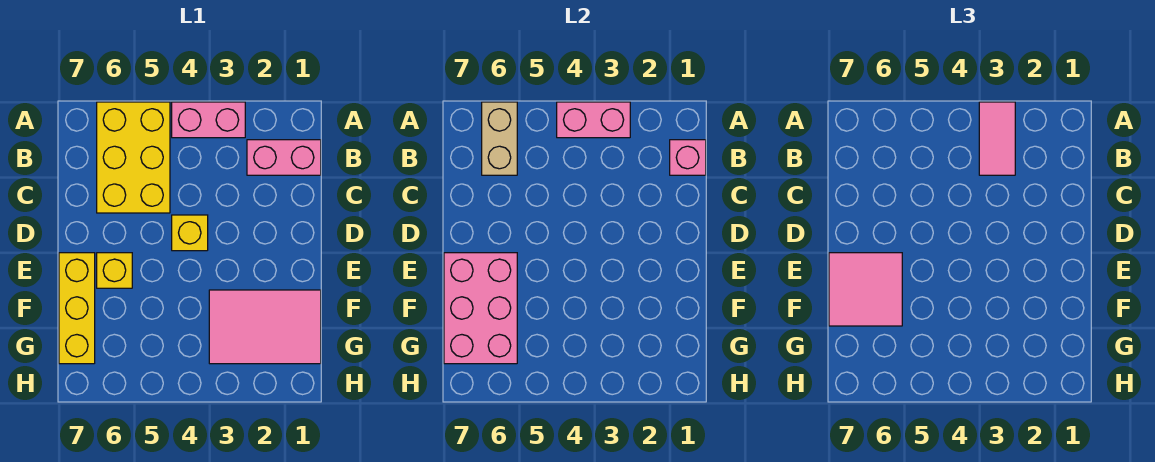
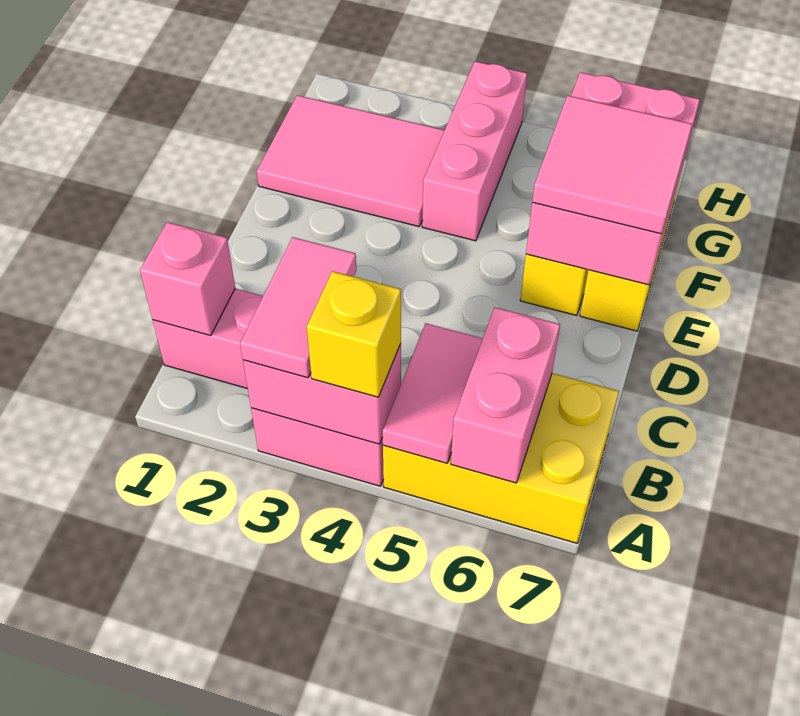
yellow 2x3 brick [97,102,170,213] -> yellow 2x3 brick turned to [383,373,619,543]
none -> pink 1x2 tile [382,323,483,463]
tan 1x2 brick [482,102,517,175] -> pink 1x2 brick [451,307,560,483]
yellow 1x1 brick [172,215,208,251] -> yellow 1x1 brick moved to [307,271,401,397]
none -> pink 1x3 brick [422,61,527,241]

